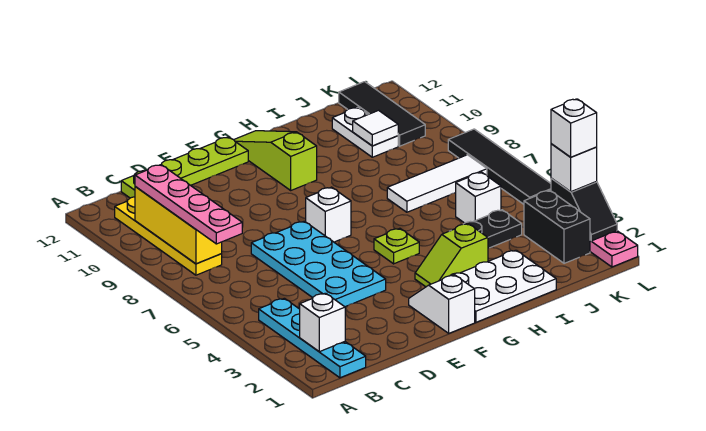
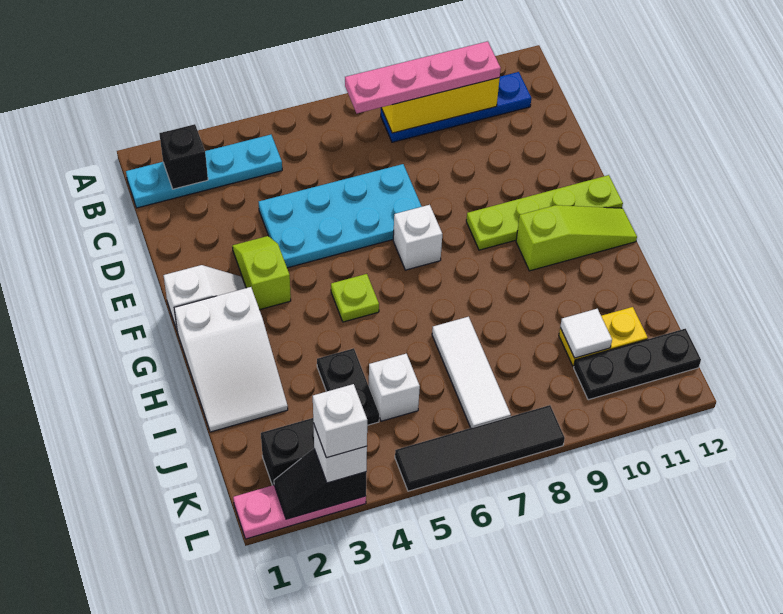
white 1x1 brick [300,293,345,352] -> black 1x1 brick [159,124,208,189]
yellow 1x4 plate [115,197,222,275] -> blue 1x4 plate [381,72,531,142]
lime 1x4 plate [121,137,248,198] -> lime 1x4 plate turned to [466,175,623,250]
white 2x3 plate [450,250,556,322] -> white 2x3 slope [174,287,288,432]
lime 1x2 slope [415,224,488,287] -> lime 1x2 slope moved to [232,236,291,310]
white 1x2 plate [332,107,398,157] -> yellow 1x2 plate [559,307,648,366]
black 1x3 tile [339,82,425,146] -> black 1x3 plate [574,329,701,400]

